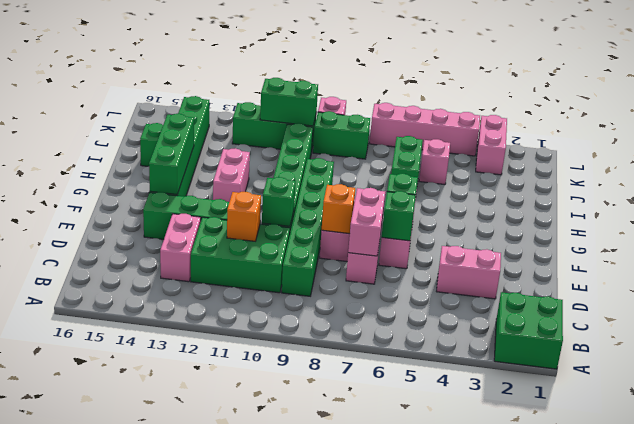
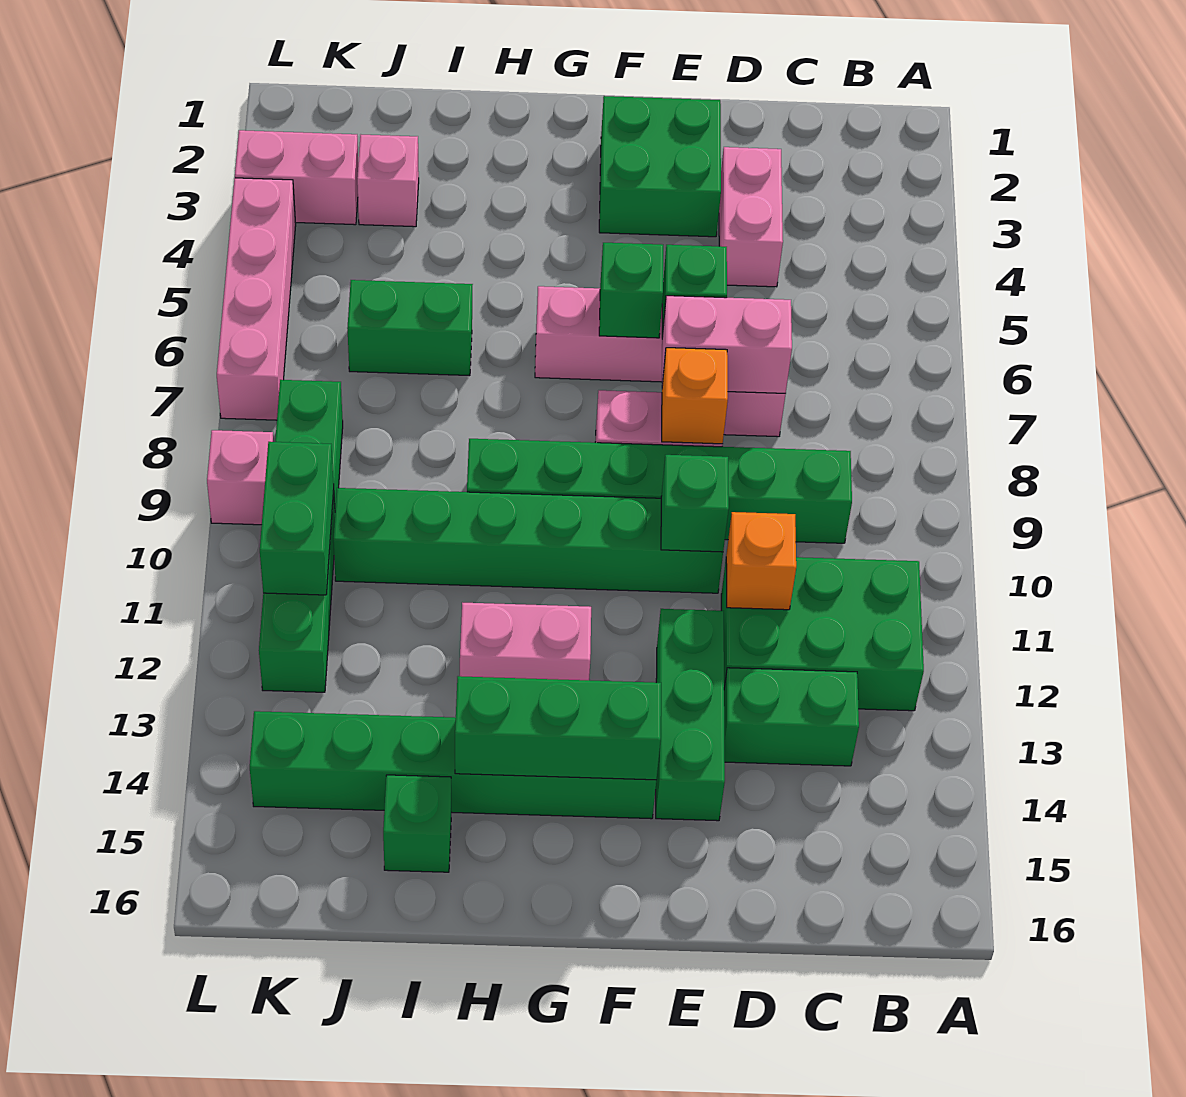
green 2x2 brick [494,292,563,369] -> green 2x2 brick moved to [599,96,721,237]
green 2x3 brick [191,217,290,293] -> green 2x3 brick turned to [721,557,924,711]
pink 1x2 brick [160,214,201,282] -> green 1x2 brick [724,668,859,766]
pink 1x1 brick [419,139,450,185] -> pink 1x1 brick moved to [357,135,419,227]

